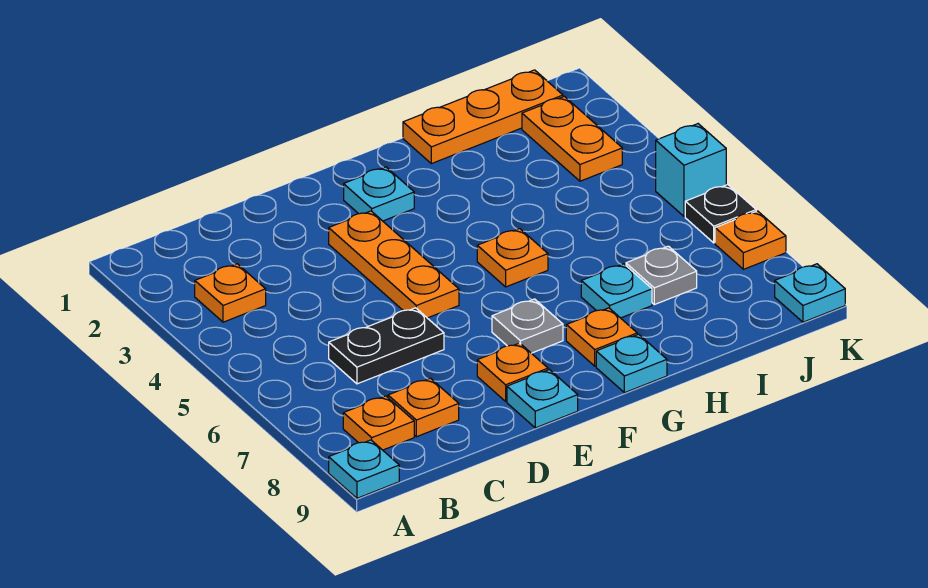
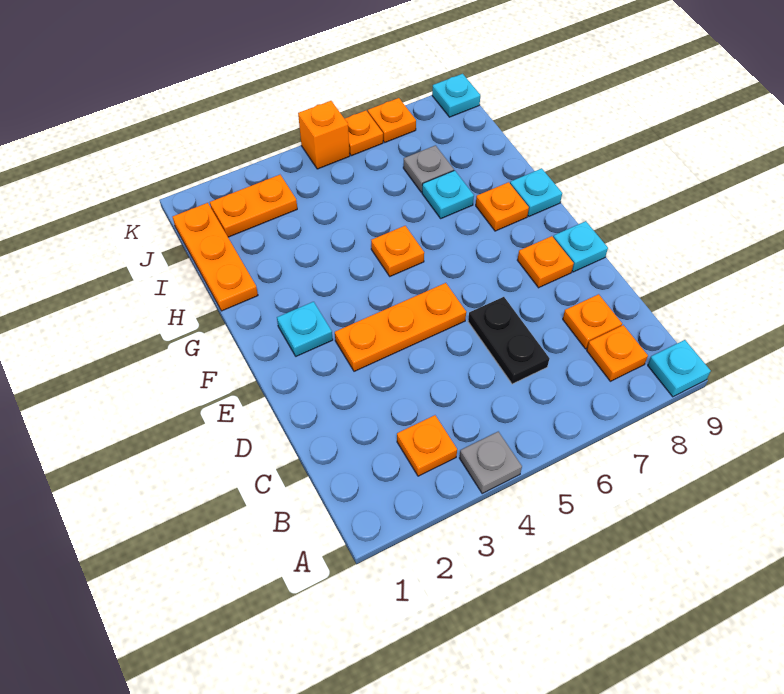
grey 1x1 plate [492,299,563,353] -> grey 1x1 plate moved to [460,432,522,493]
cyan 1x1 brick [656,124,726,216] -> orange 1x1 brick [298,101,350,169]
black 1x1 plate [685,185,756,243] -> orange 1x1 plate [345,111,383,156]

